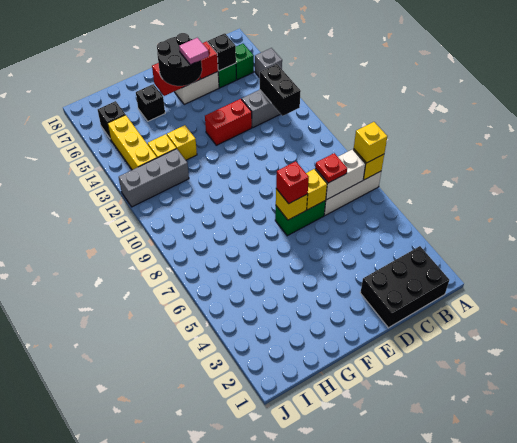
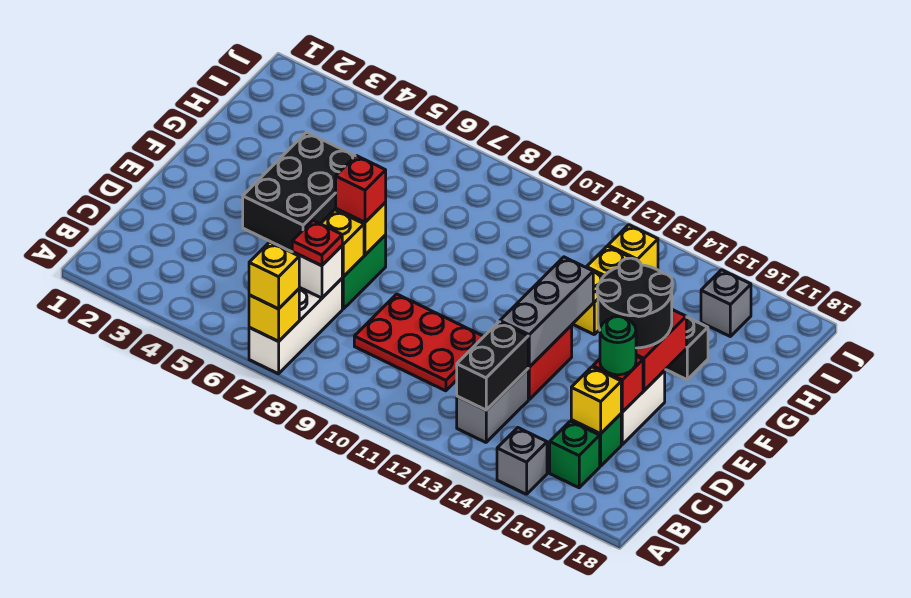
black 2x3 brick [360,246,449,328] -> black 2x3 brick moved to [243,132,355,252]
white 1x2 brick [315,149,366,200] -> white 1x1 brick [292,246,342,298]
black 1x2 brick [260,64,301,116] -> black 1x2 brick turned to [457,322,528,410]
none -> red 2x3 plate [354,294,484,391]
black 1x1 brick [208,33,236,71] -> yellow 1x1 brick [571,367,621,434]
none -> green 1x1 round brick [600,317,636,375]
pink 1x1 tile [179,38,209,65] -> none
grey 1x3 brick [119,149,189,207] -> grey 1x3 brick moved to [500,257,593,367]
yellow 1x3 brick [108,115,157,170] -> yellow 1x1 brick [608,225,658,270]
black 1x1 brick [98,101,125,138] -> grey 1x1 brick [701,270,751,336]

